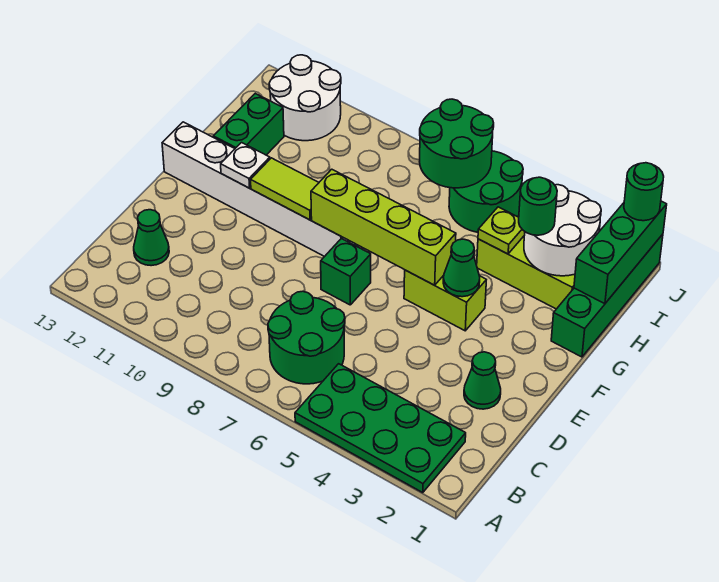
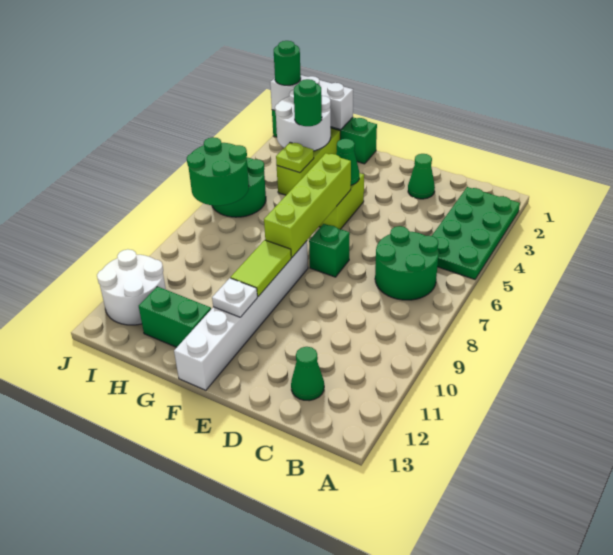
green 1x3 brick [574,201,667,304] -> white 1x3 brick [270,75,353,130]

